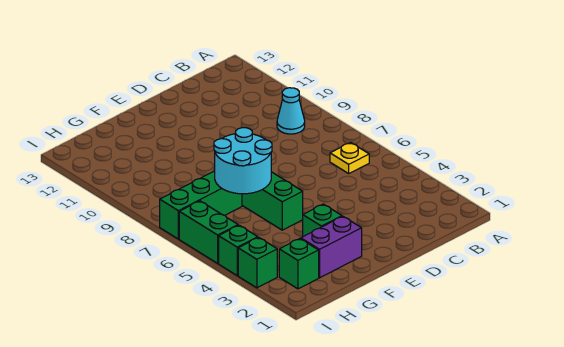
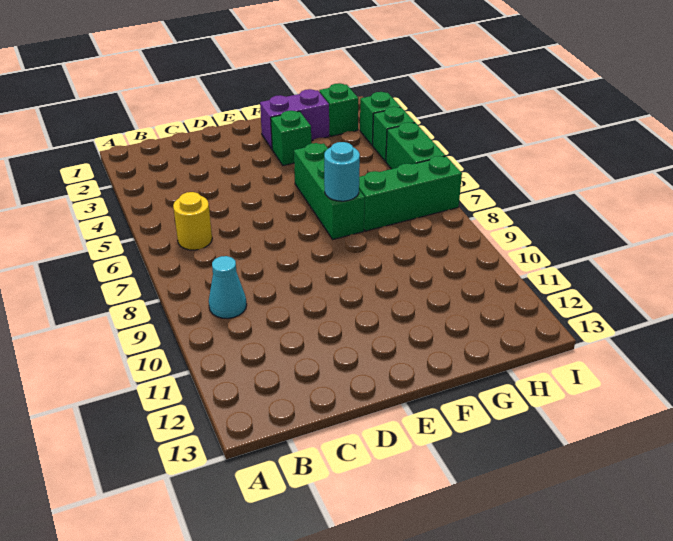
yellow 1x1 plate [330,143,369,173] -> yellow 1x1 round brick [173,192,212,250]
cyan 2x2 round brick [214,128,272,194] -> cyan 1x1 round brick [324,142,360,201]

